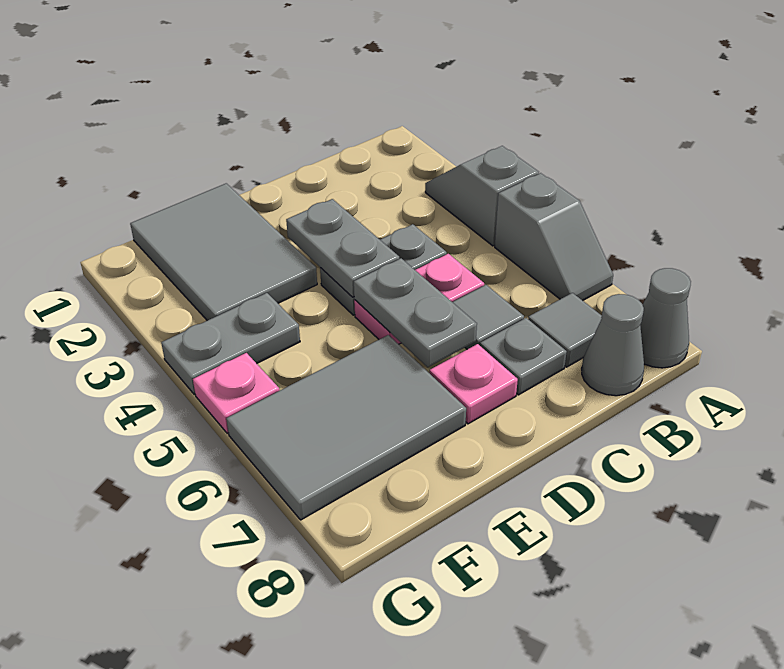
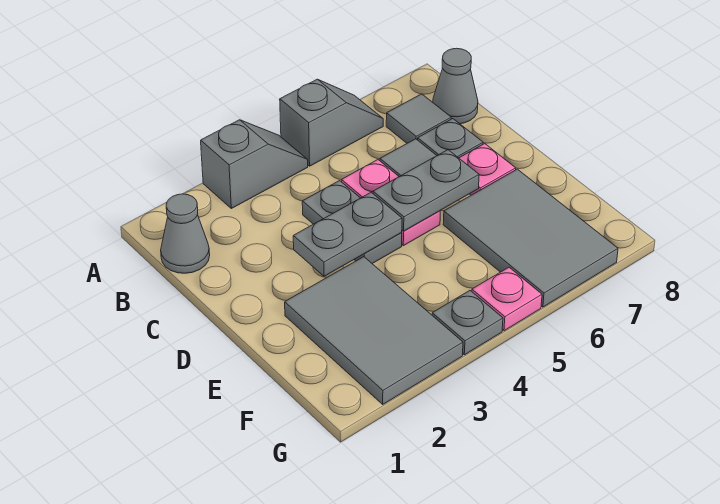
grey 1x2 slope [425,146,539,246] -> grey 1x2 slope turned to [201,120,308,208]
grey 1x1 cone [640,268,691,368] -> grey 1x1 cone moved to [161,194,210,273]
grey 2x3 tile [130,183,317,321] -> grey 2x3 tile turned to [285,257,463,404]
grey 1x2 plate [161,293,300,395] -> grey 1x1 plate [432,291,503,355]

